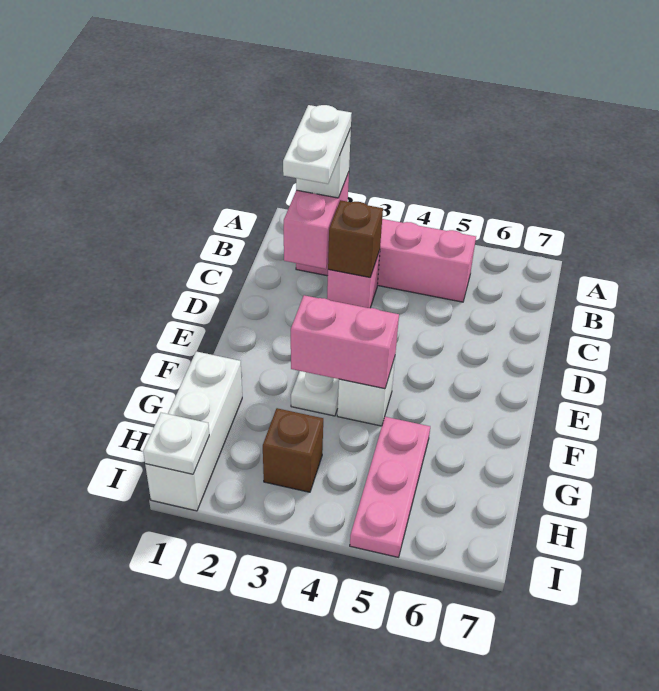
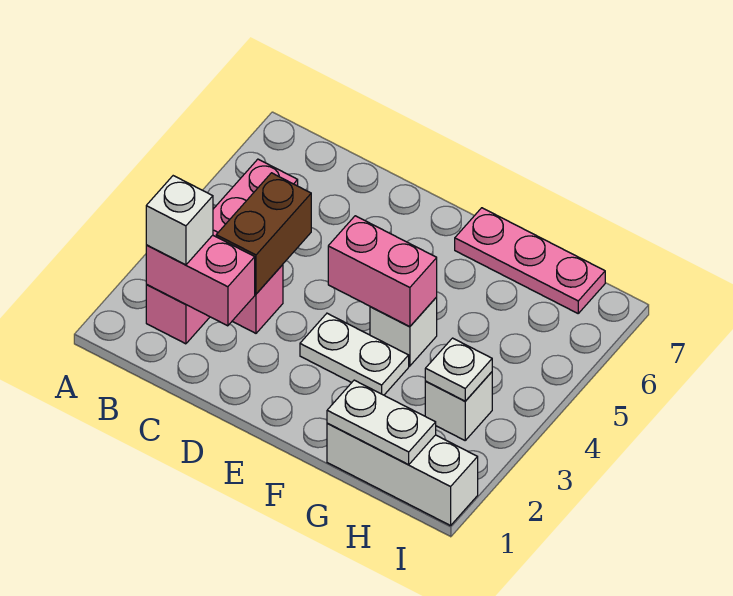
white 1x2 plate [283,105,352,184] -> white 1x2 plate moved to [327,380,436,465]
brown 1x1 brick [328,200,383,277] -> brown 1x2 brick [216,173,311,294]
pink 1x2 brick [291,295,399,389] -> pink 1x2 brick turned to [328,216,437,327]
pink 1x3 plate [350,417,430,557] -> pink 1x3 plate moved to [455,208,605,313]
brown 1x1 brick [263,408,323,492] -> white 1x1 brick [425,372,492,440]
white 1x1 plate [143,413,209,474] -> white 1x1 plate moved to [425,338,492,401]

